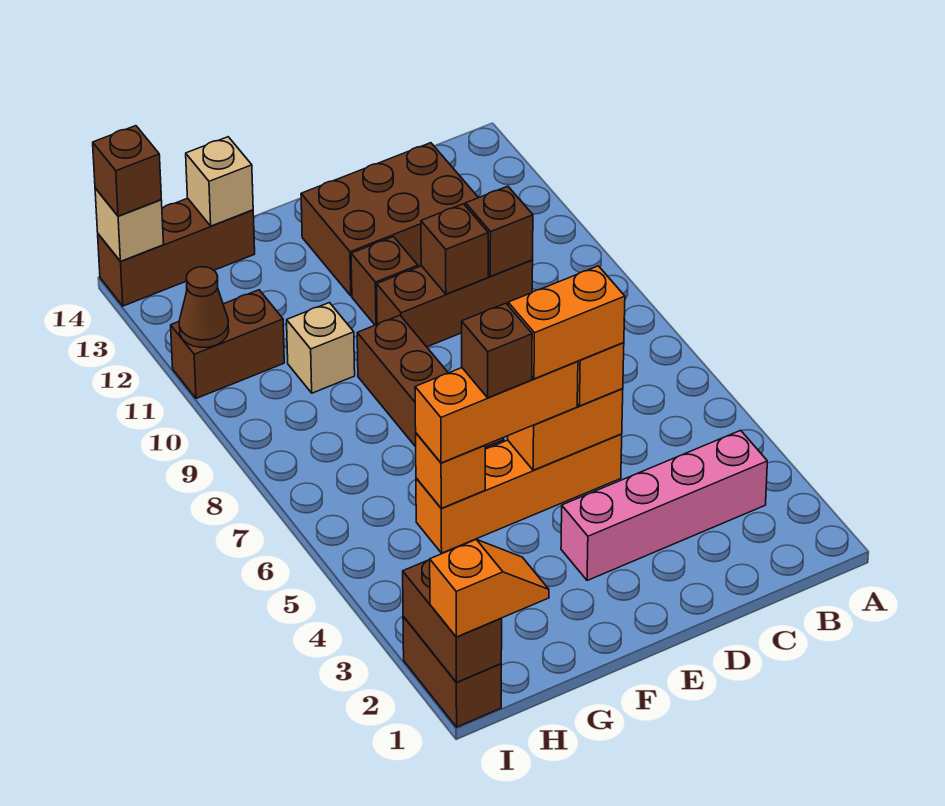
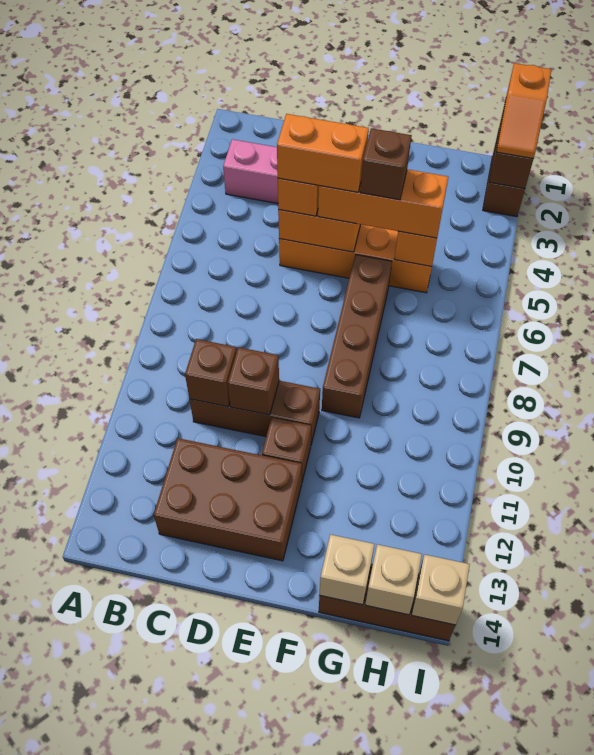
tan 1x1 brick [287,303,355,393] -> tan 1x1 brick moved to [365,544,422,615]
orange 1x2 slope [430,540,549,637] -> orange 1x2 slope turned to [496,63,551,159]
brown 1x2 brick [171,290,284,399] -> none
brown 1x1 cone [179,267,229,347] -> none
brown 1x1 brick [93,126,161,216] -> none

